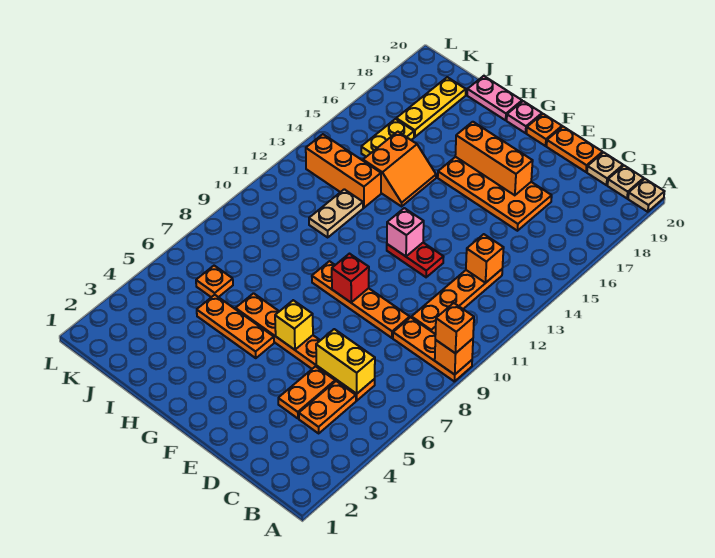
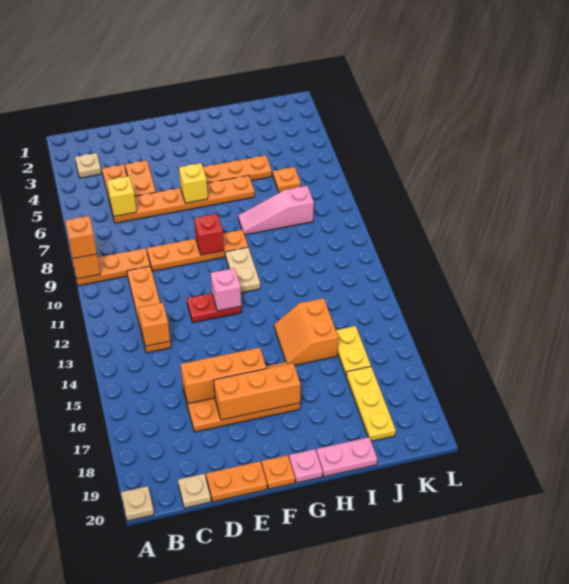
tan 1x1 plate [608,166,644,198] -> tan 1x1 plate moved to [75,153,101,178]
yellow 1x2 brick [316,329,375,394] -> yellow 1x1 brick [107,176,136,217]
none -> pink 1x3 slope [238,186,314,235]
tan 1x2 plate [309,189,363,237] -> tan 1x2 plate moved to [225,247,260,293]
orange 1x3 brick [306,134,381,208] -> orange 1x3 brick moved to [181,348,266,404]

